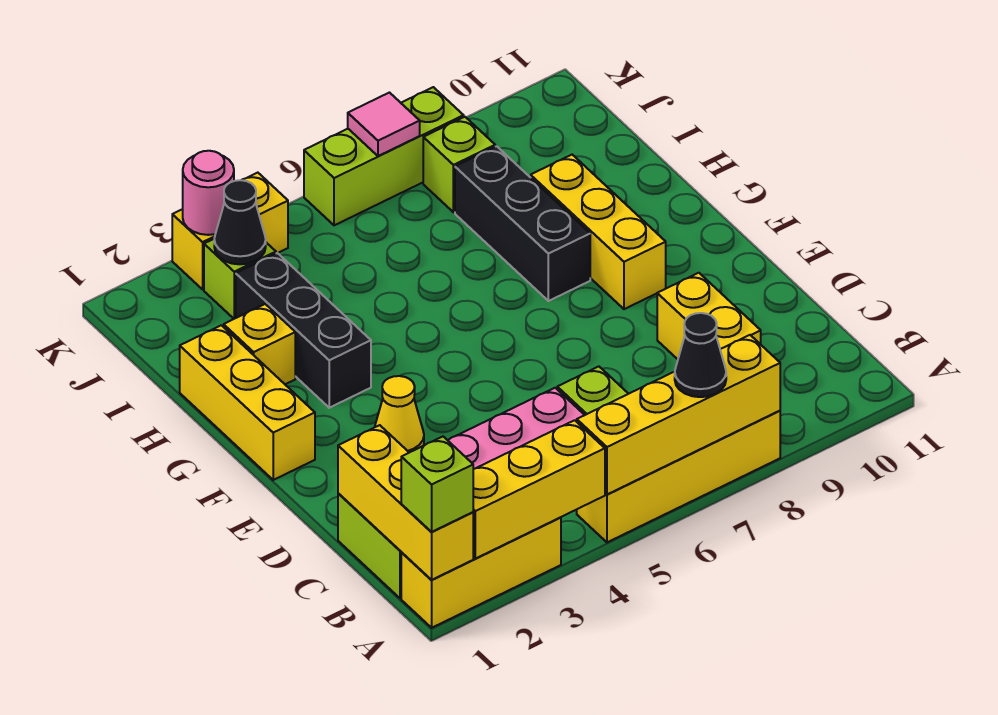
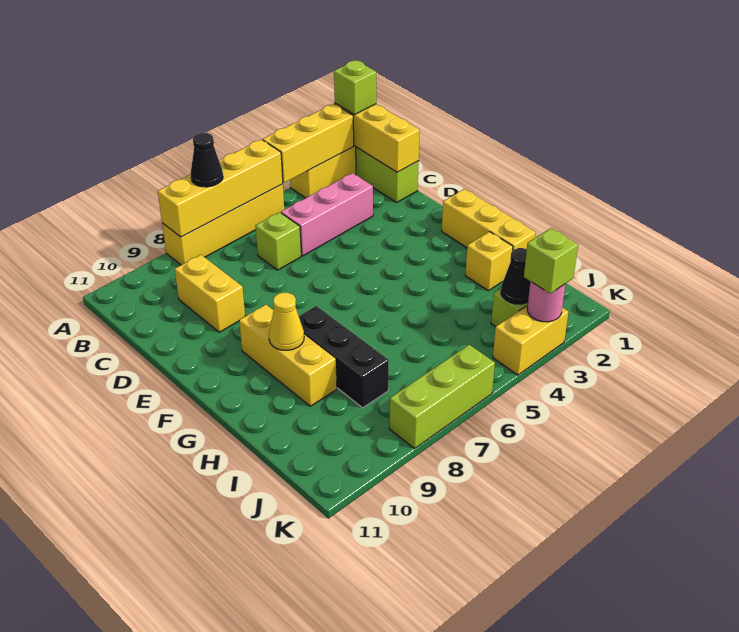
yellow 1x1 cone [375,376,424,453] -> yellow 1x1 cone moved to [269,293,304,350]
black 1x3 brick [236,253,371,408] -> none
lime 1x1 brick [423,117,495,212] -> lime 1x1 brick moved to [524,228,578,293]
pink 1x1 tile [348,93,420,156] -> none

